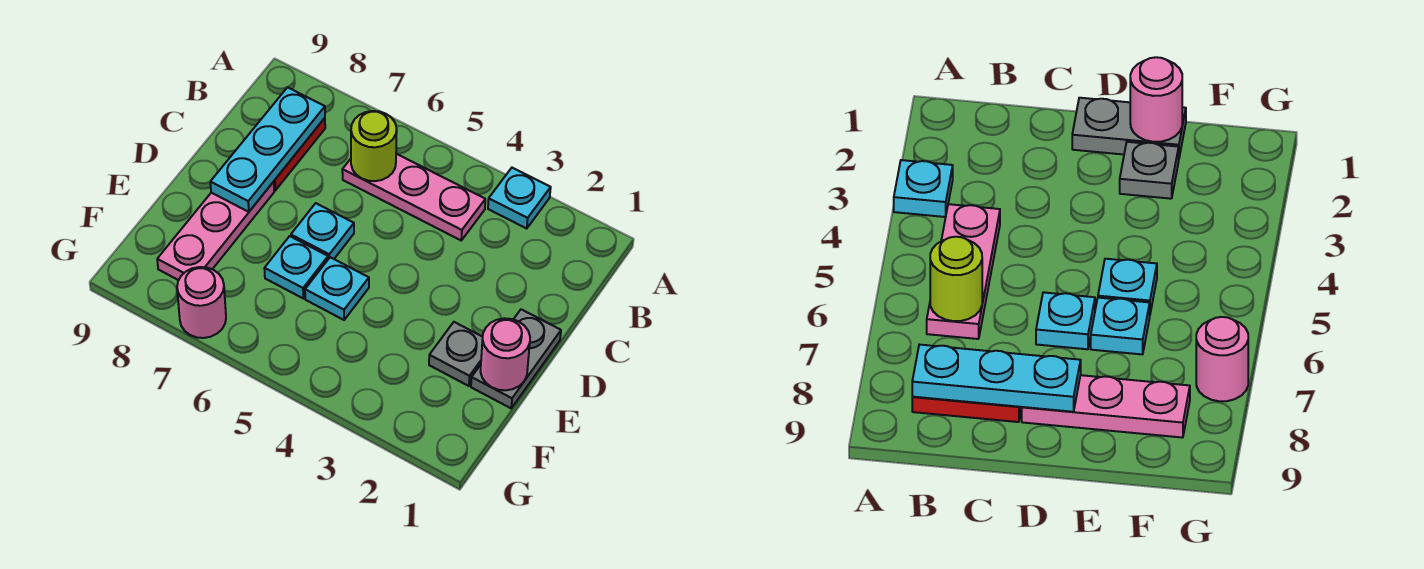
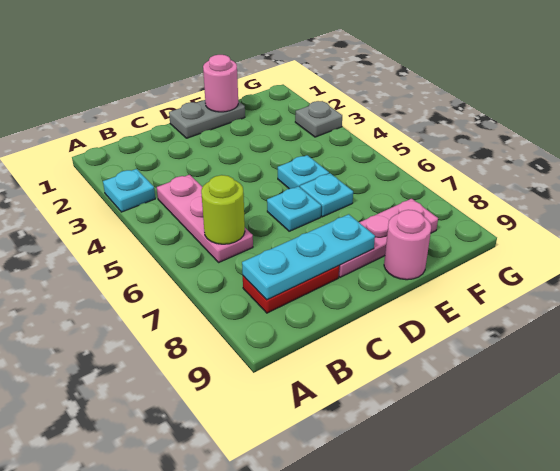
grey 1x1 plate [429,322,483,386] -> grey 1x1 plate moved to [295,101,342,137]
pink 1x1 round brick [177,267,226,338] -> pink 1x1 round brick moved to [384,210,431,280]

